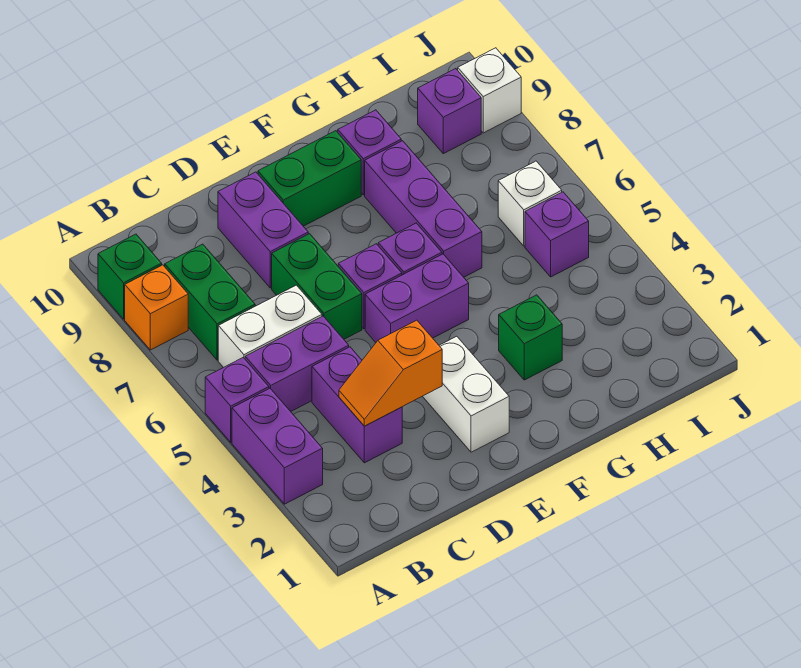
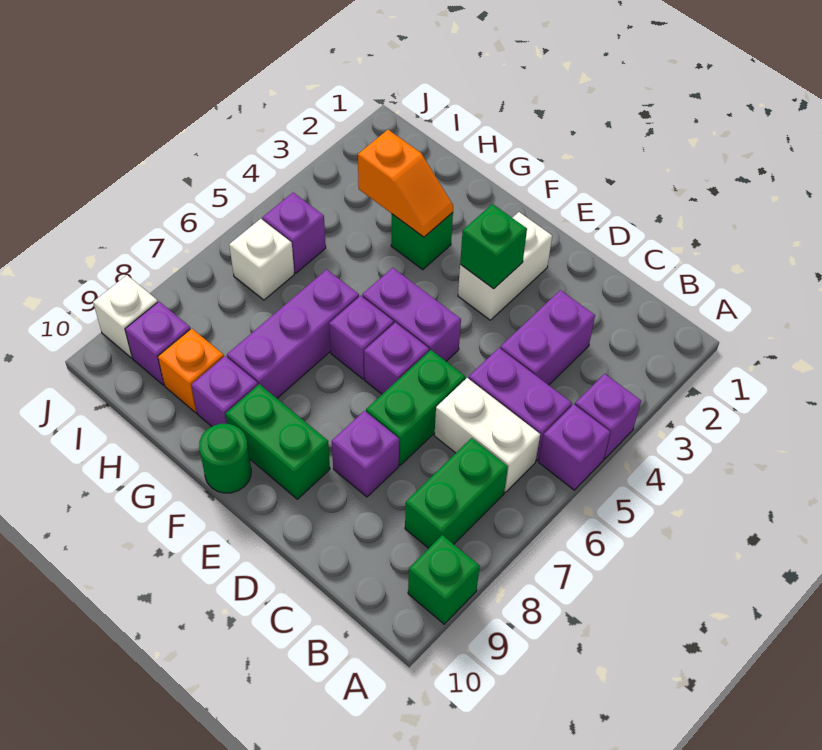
purple 1x2 brick [232,388,323,504] -> purple 1x1 brick [575,374,641,459]
orange 1x1 brick [125,265,188,350] -> orange 1x1 brick moved to [158,328,224,412]
orange 1x2 slope [339,320,442,426] -> orange 1x2 slope moved to [358,130,453,237]
purple 1x2 brick [218,172,308,288] -> purple 1x1 brick [332,411,399,497]
none -> green 1x1 brick [460,204,527,289]
none -> green 1x1 round brick [199,424,251,493]

